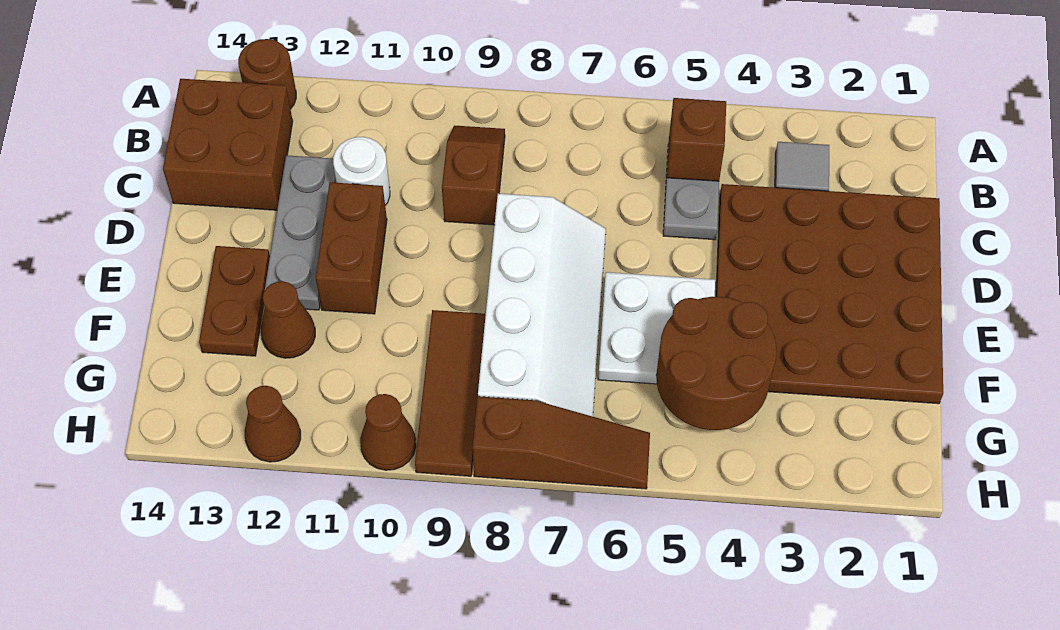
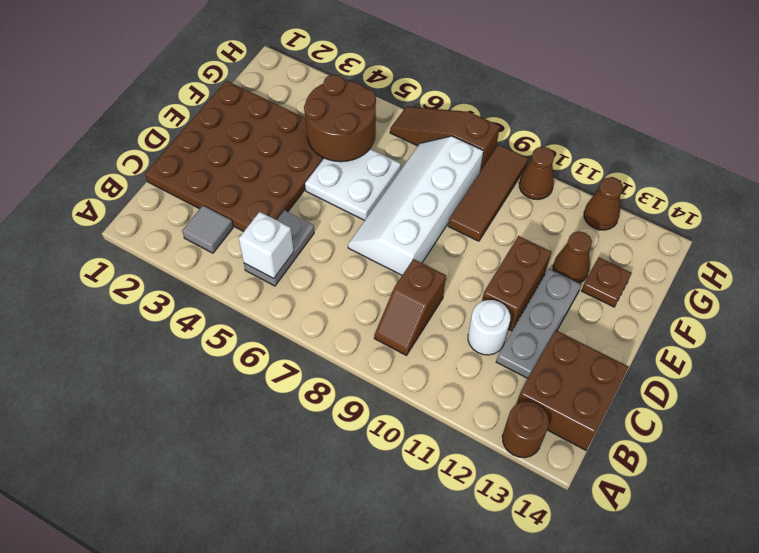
brown 1x1 brick [667,98,726,181] -> white 1x1 brick [239,212,294,279]
brown 1x2 plate [199,246,270,356] -> brown 1x1 plate [581,257,632,307]

